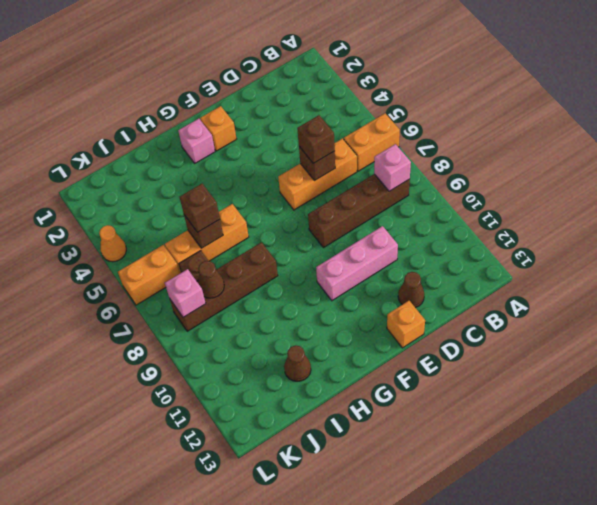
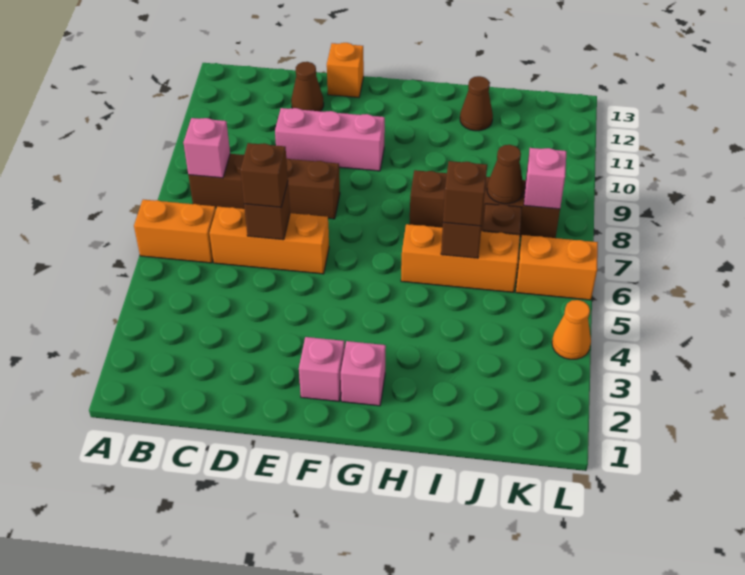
orange 1x1 brick [200,106,236,151] -> pink 1x1 brick [299,337,345,401]

